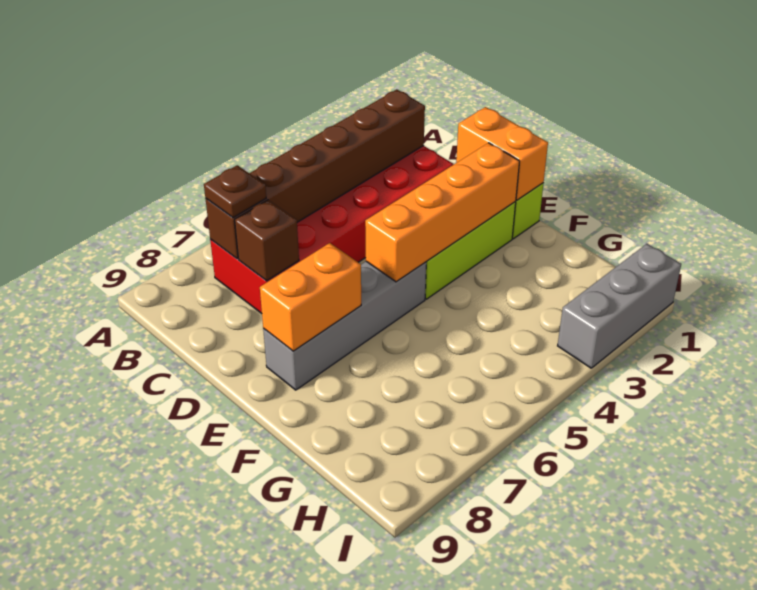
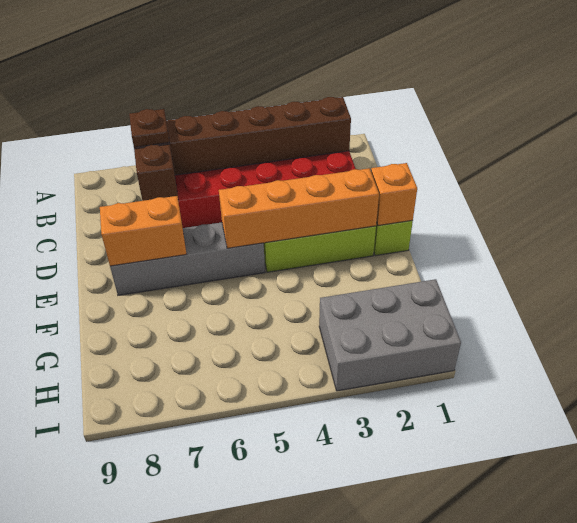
orange 1x2 brick [456,107,548,200] -> orange 1x1 brick [371,163,417,226]
grey 1x3 brick [558,244,681,368] -> grey 2x3 brick [319,279,461,391]

